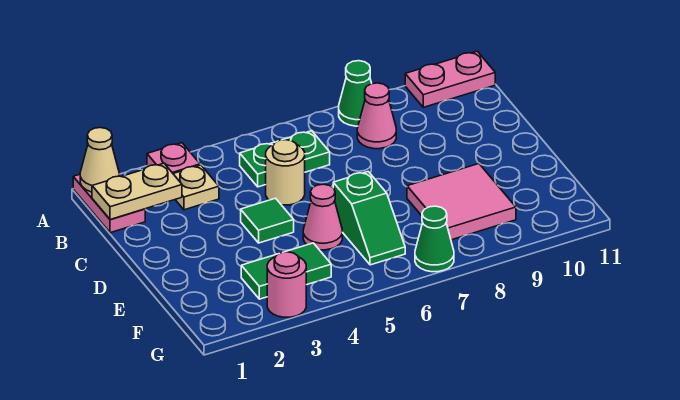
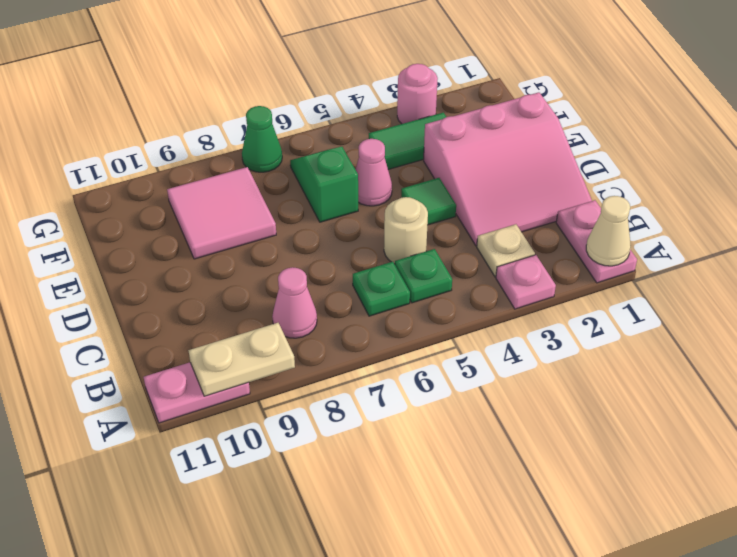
green 1x1 cone [339,61,372,126] -> none
tan 1x2 plate [92,163,182,219] -> tan 1x2 plate moved to [188,323,295,396]
none -> pink 3x3 slope [424,92,592,246]

